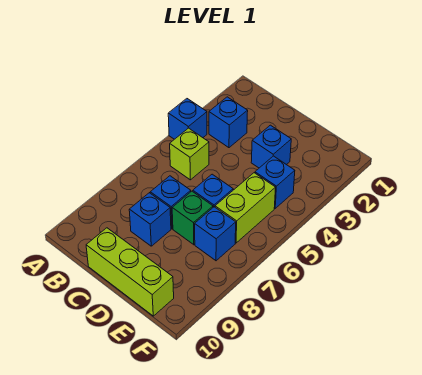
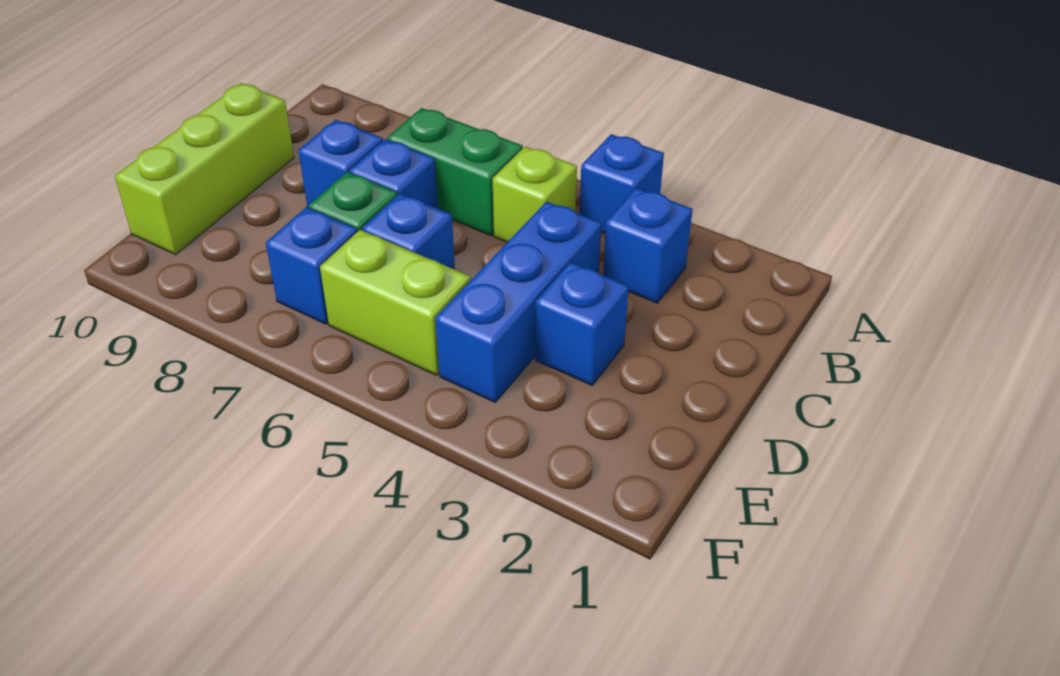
none -> green 1x2 brick [387,108,523,236]
blue 1x1 brick [255,156,295,208] -> blue 1x3 brick [435,201,602,402]

